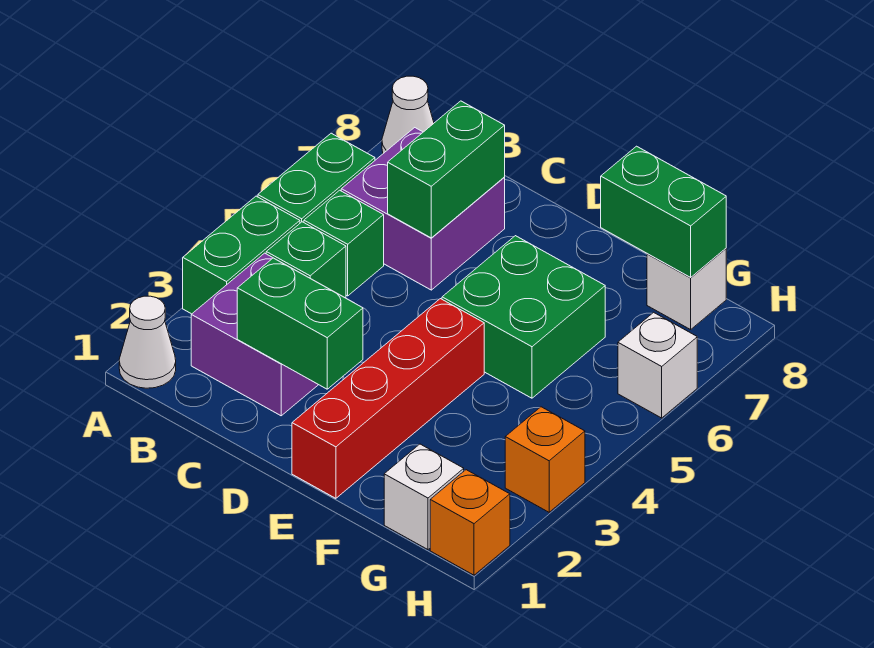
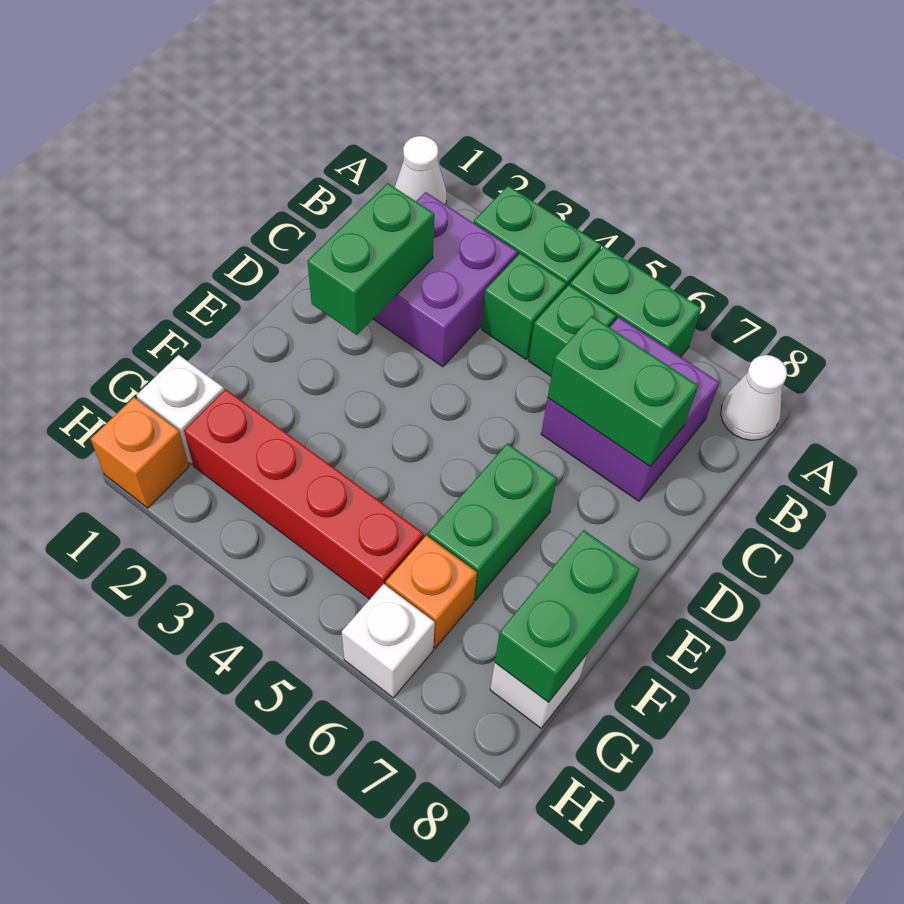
red 1x4 brick [292,299,484,498] -> red 1x4 brick moved to [184,389,424,599]
green 2x2 brick [442,236,605,398] -> green 1x2 brick [428,443,557,600]
orange 1x1 brick [505,407,585,512] -> orange 1x1 brick moved to [386,535,477,648]

